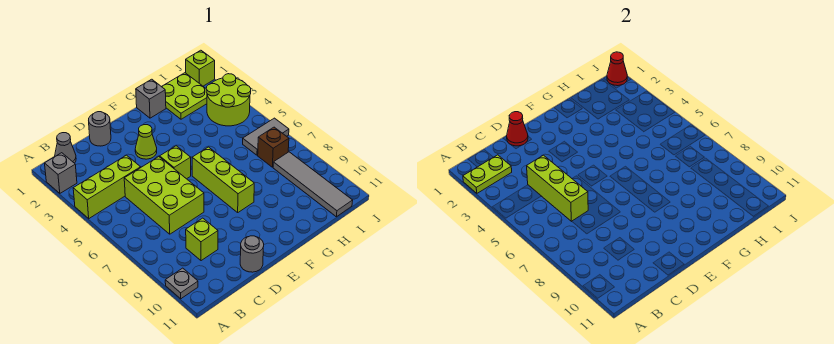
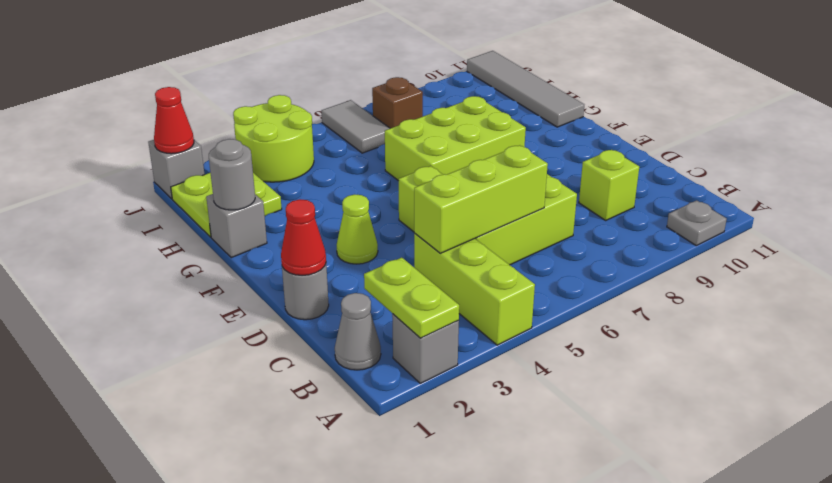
grey 1x1 round brick [240,236,264,272] -> grey 1x1 round brick moved to [209,139,255,210]
lime 1x3 brick [192,147,254,212] -> lime 2x3 brick [385,96,526,181]
grey 1x4 tile [273,152,353,217] -> grey 1x4 tile turned to [467,51,584,127]
lime 1x1 brick [186,50,215,86] -> grey 1x1 brick [148,140,205,199]

